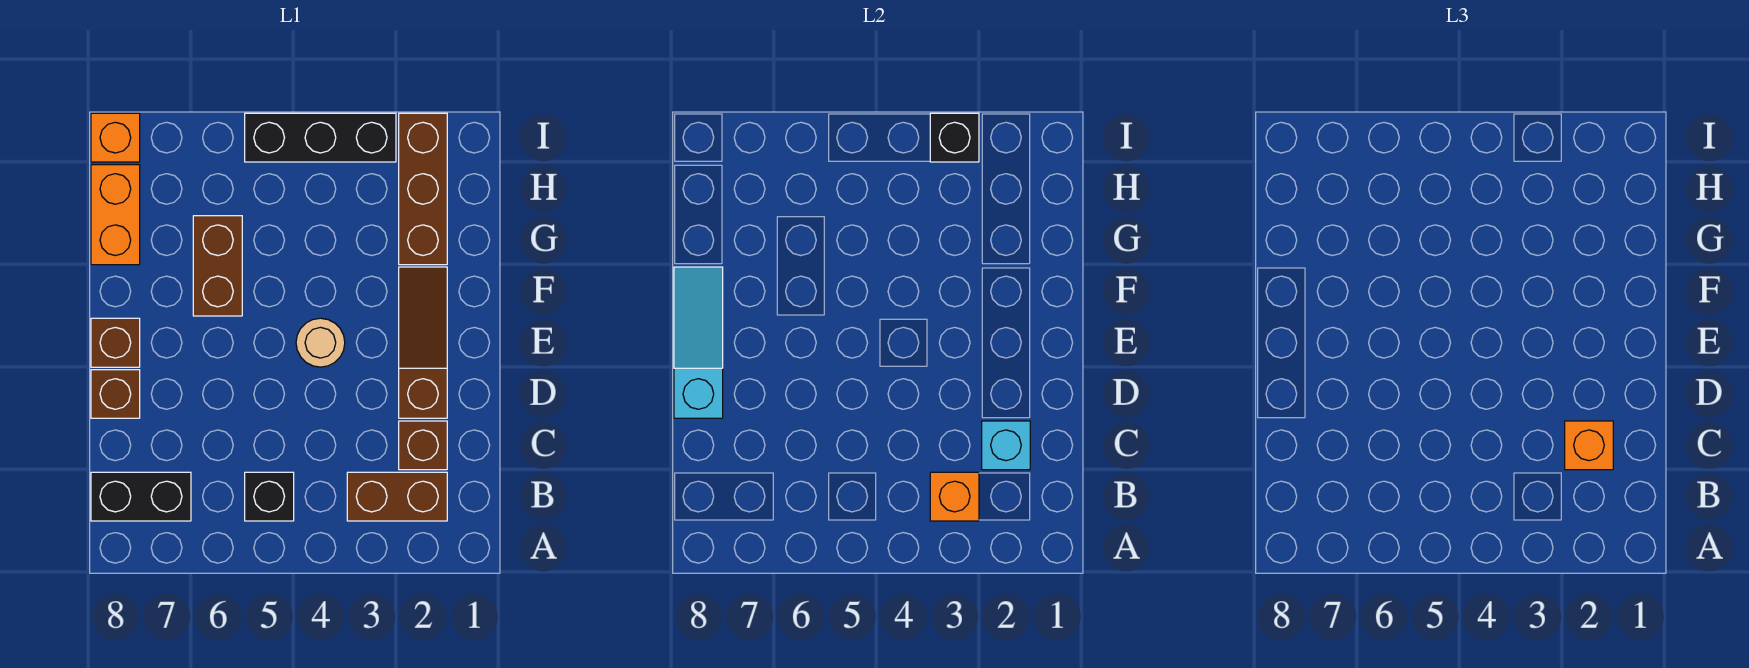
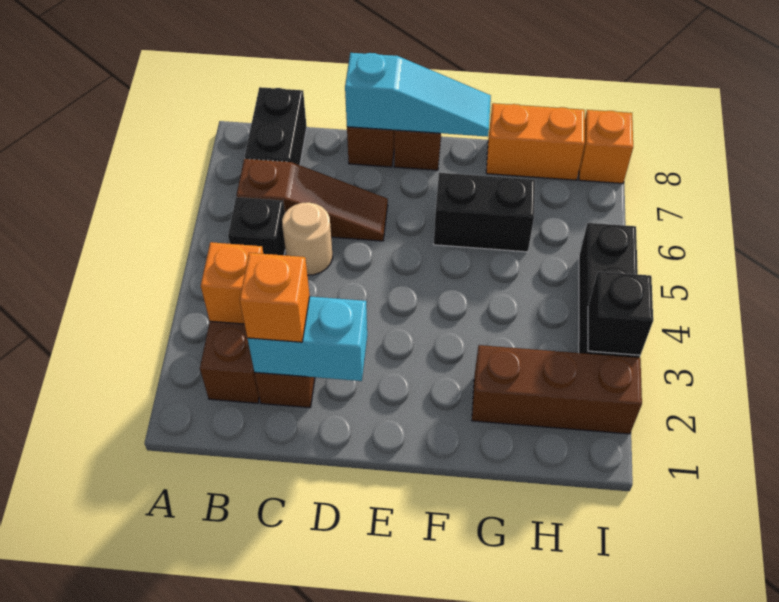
cyan 1x1 brick [982,421,1030,470] -> cyan 1x2 brick [248,296,367,381]
brown 1x3 slope [399,267,447,418] -> brown 1x3 slope moved to [236,159,388,241]
tan 1x1 round brick [296,318,345,367] -> tan 1x1 round brick moved to [282,202,333,275]
brown 1x2 brick [193,216,242,316] -> black 1x2 brick [434,173,535,252]

